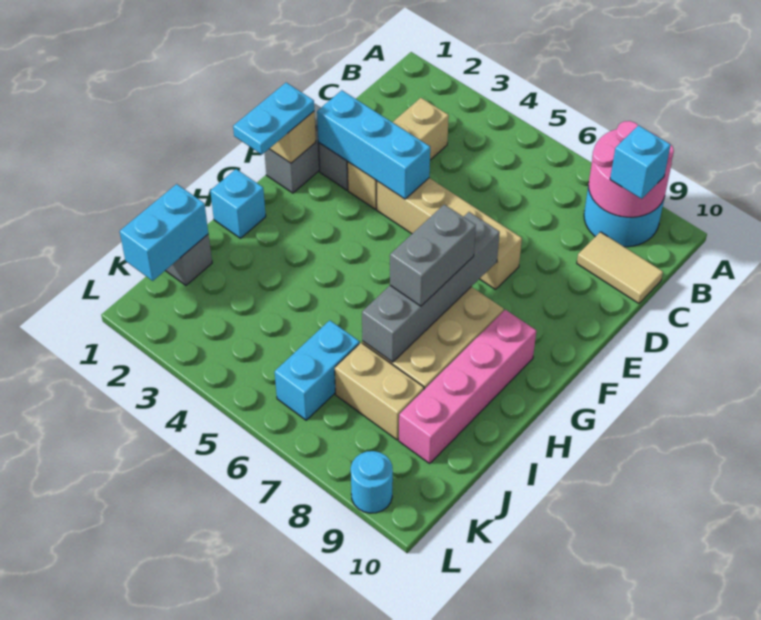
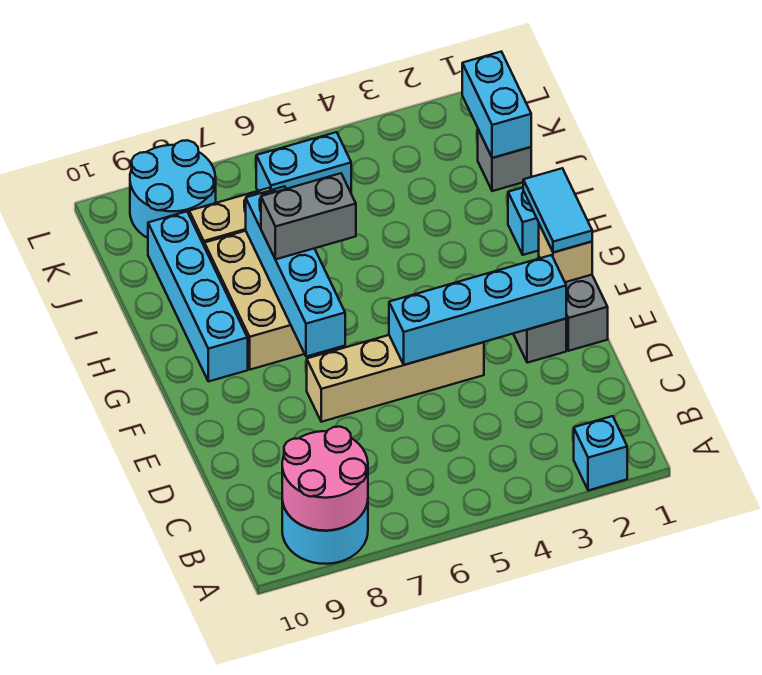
cyan 1x1 brick [610,125,671,199] -> cyan 1x1 brick moved to [574,416,627,491]
tan 1x3 brick [347,98,449,209] -> none
tan 1x2 tile [577,232,663,303] -> none
cyan 1x3 brick [317,90,430,199] -> cyan 1x4 brick [389,255,566,365]
cyan 1x2 plate [233,83,314,155] -> cyan 1x2 tile [523,168,592,252]
grey 1x4 brick [362,212,500,362] -> cyan 1x4 brick [246,186,345,357]
grey 1x2 brick [390,204,476,306] -> grey 1x2 brick turned to [261,173,356,259]
pink 1x4 brick [399,310,536,463] -> cyan 1x4 brick [148,211,248,382]
cyan 1x2 brick [275,320,360,420] -> cyan 1x2 brick turned to [256,132,351,192]
cyan 1x1 round brick [351,451,393,513] -> cyan 2x2 round brick [130,140,216,238]

